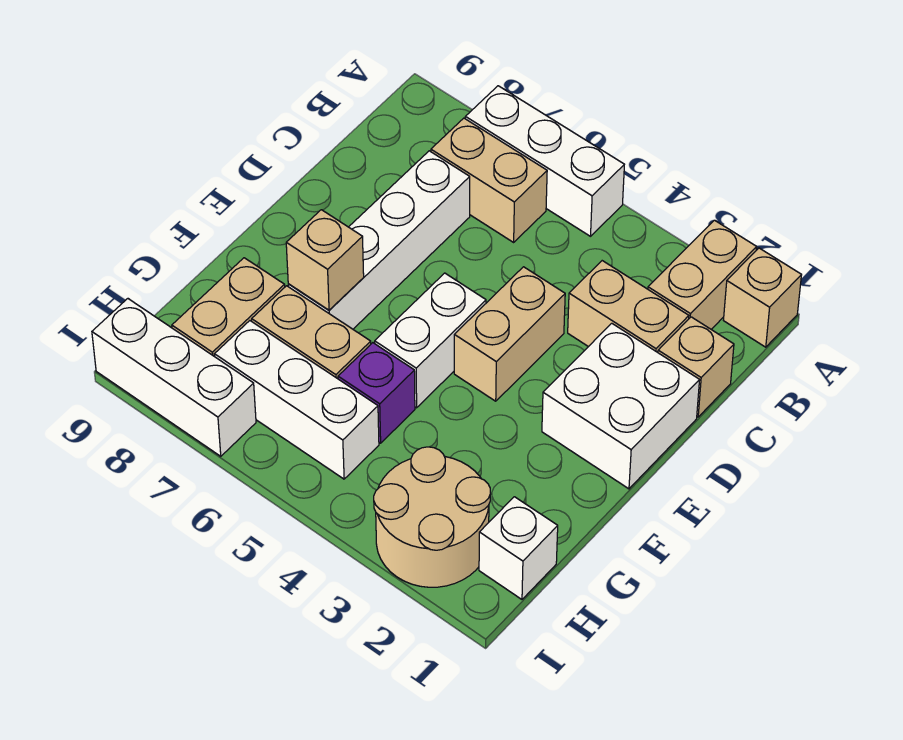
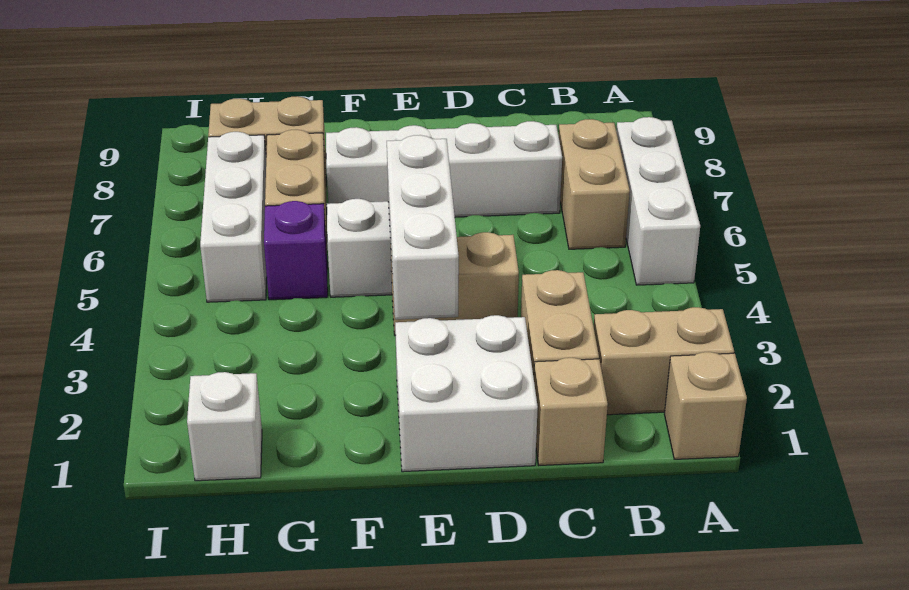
tan 1x1 brick [286,210,364,310] -> none
tan 2x2 round brick [374,447,491,587] -> none
white 1x3 brick [92,299,256,456] -> white 1x3 brick moved to [387,135,459,320]

